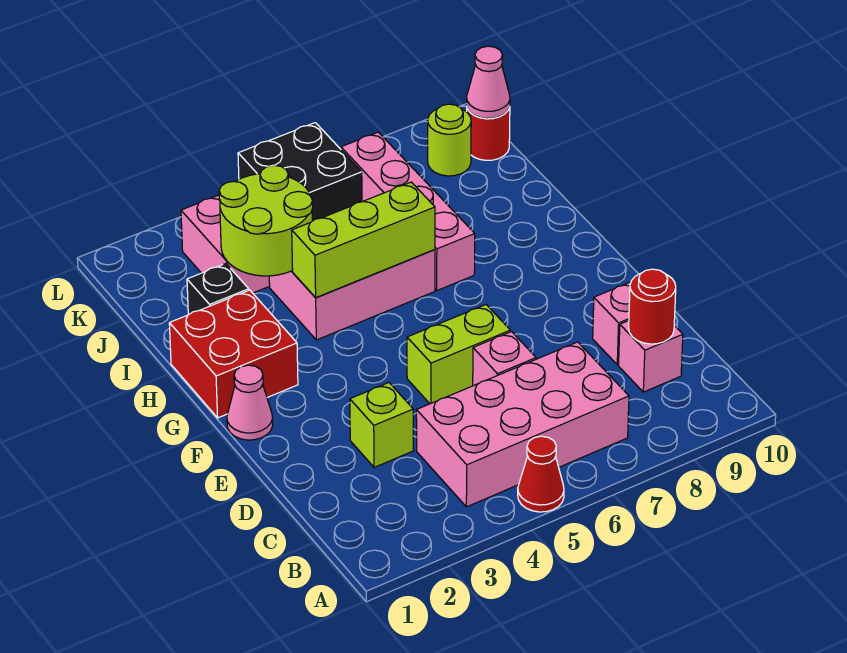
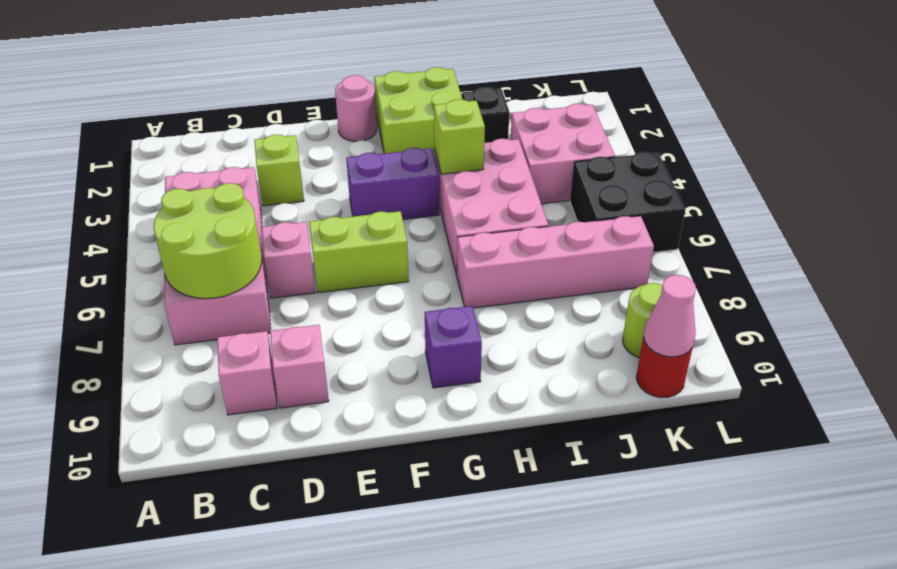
red 1x1 cone [518,436,564,512] -> none
red 1x1 round brick [629,269,676,344] -> none
lime 1x2 brick [407,305,510,404] -> lime 1x2 brick turned to [309,211,409,293]
pink 1x1 cone [227,365,273,440] -> pink 1x1 round brick [335,75,377,141]
none -> purple 1x2 brick [346,148,439,219]
red 2x2 brick [169,290,298,418] -> lime 2x2 brick [374,67,463,157]
none -> purple 1x1 brick [425,306,482,388]
lime 1x3 brick [292,182,435,298] -> lime 1x1 brick [434,99,485,174]
lime 2x2 round brick [219,165,313,276] -> lime 2x2 round brick moved to [154,183,262,299]

